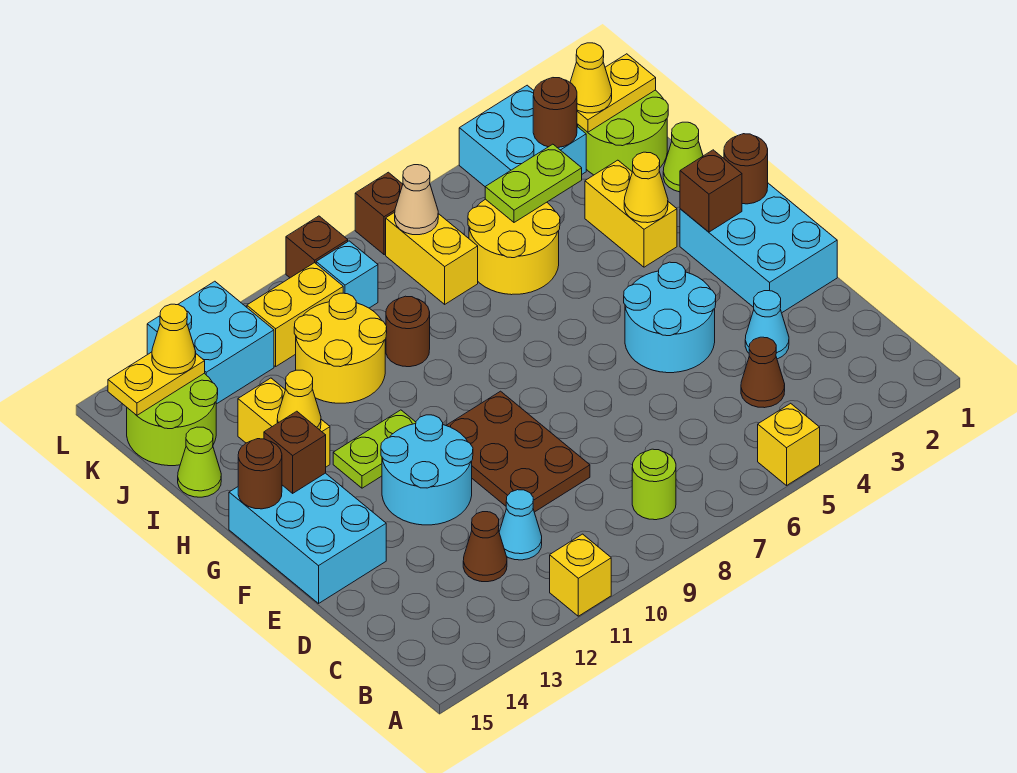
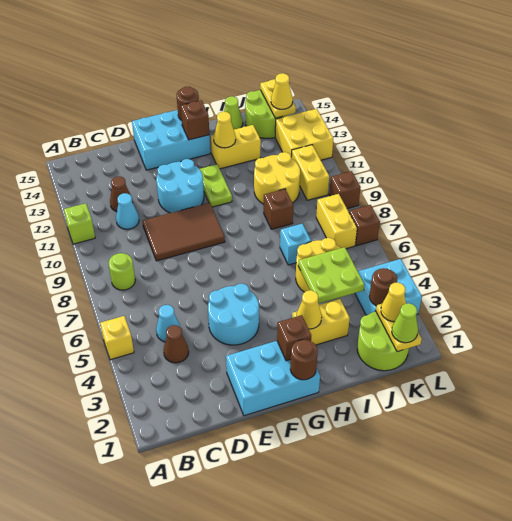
yellow 1x1 brick [550,534,611,616] -> lime 1x1 brick [64,203,95,244]
cyan 1x1 cone [745,291,789,359] -> cyan 1x1 cone moved to [156,305,181,342]
brown 2x3 plate [446,391,590,512] -> brown 2x3 tile [143,203,225,261]
lime 1x1 cone [663,122,703,192] -> lime 1x1 cone moved to [392,303,418,343]
brown 1x1 round brick [386,296,430,367] -> brown 1x1 brick [264,189,293,229]
lime 1x2 plate [485,144,582,222] -> lime 2x2 plate [298,247,364,304]
yellow 1x2 brick [386,212,478,304] -> yellow 1x2 brick turned to [316,194,357,249]
tan 1x1 cone [395,165,438,235] -> none
cyan 1x1 brick [316,241,378,308] -> cyan 1x1 brick moved to [280,224,311,265]
cyan 2x2 brick [147,281,274,404] -> yellow 2x2 brick [275,109,333,160]

